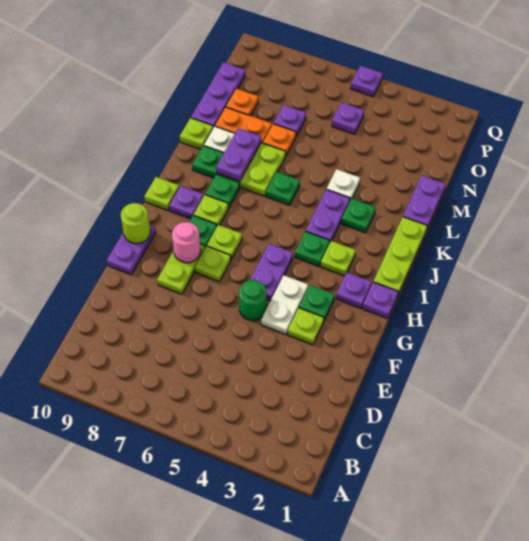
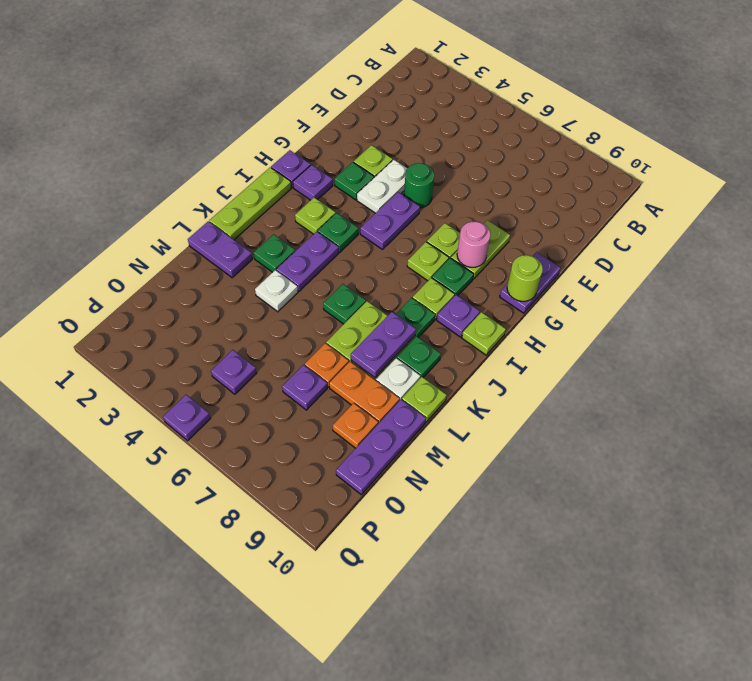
purple 1x2 plate [403,176,446,229] -> purple 1x2 plate turned to [188,221,252,278]

